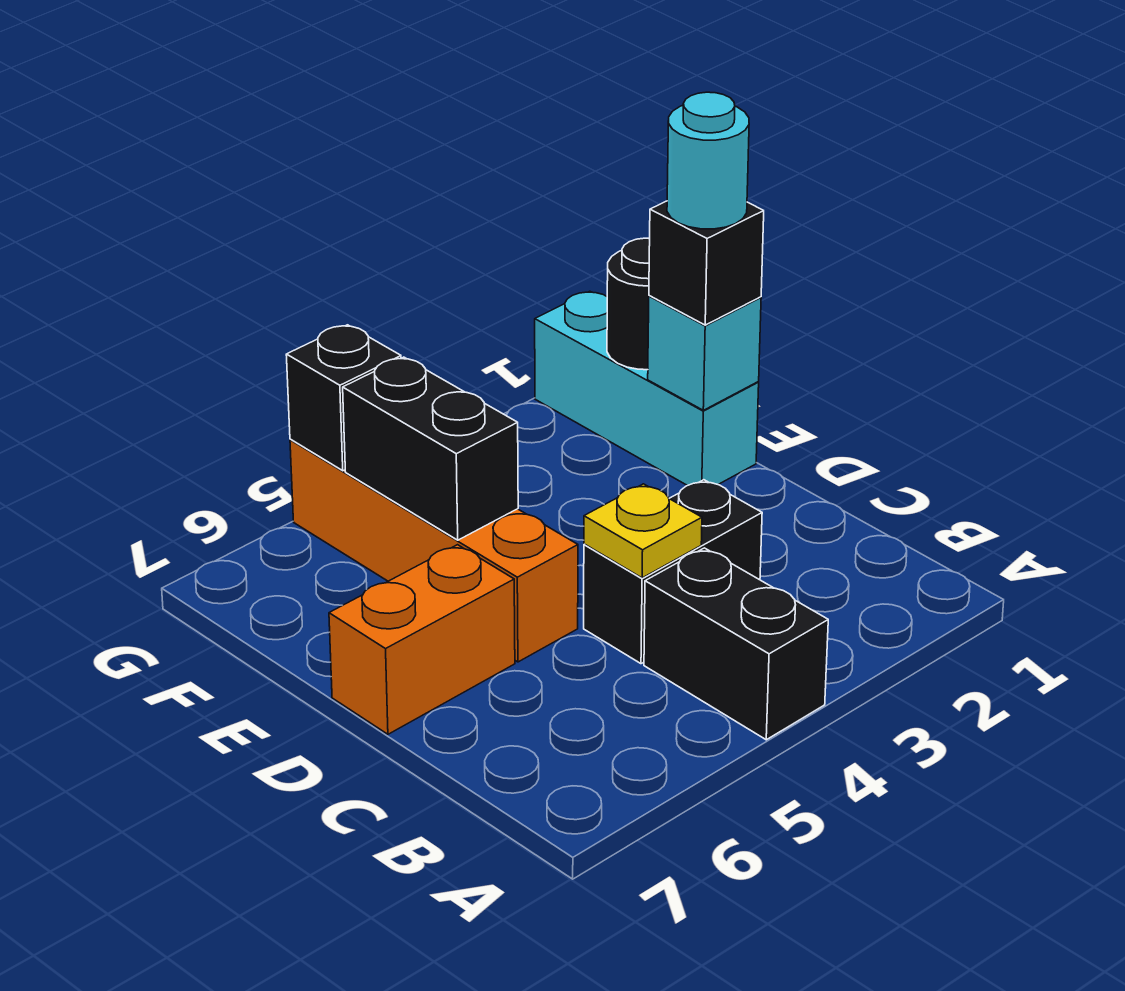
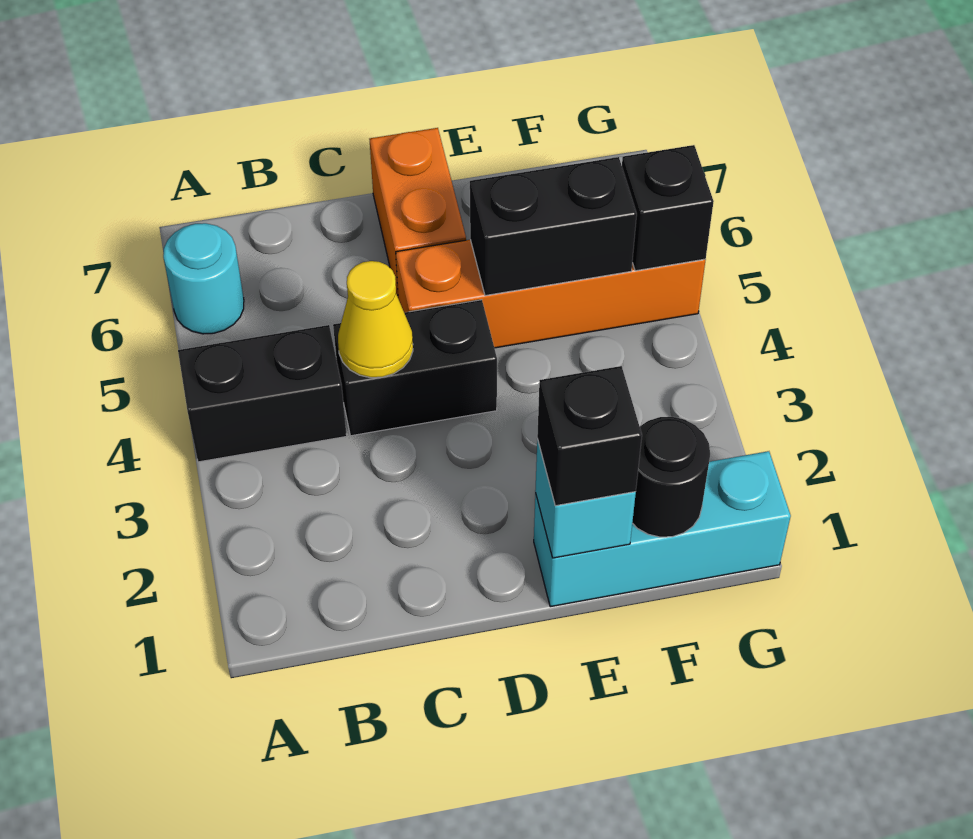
black 1x2 brick [584,480,762,664] -> black 1x2 brick turned to [333,300,497,436]
yellow 1x1 plate [584,484,702,578] -> yellow 1x1 cone [338,261,413,378]
cyan 1x1 round brick [667,92,749,229] -> cyan 1x1 round brick moved to [163,223,244,334]

